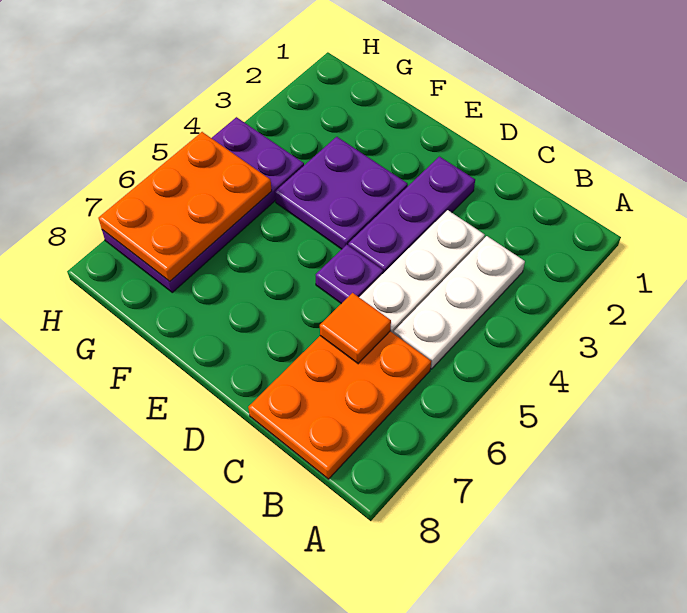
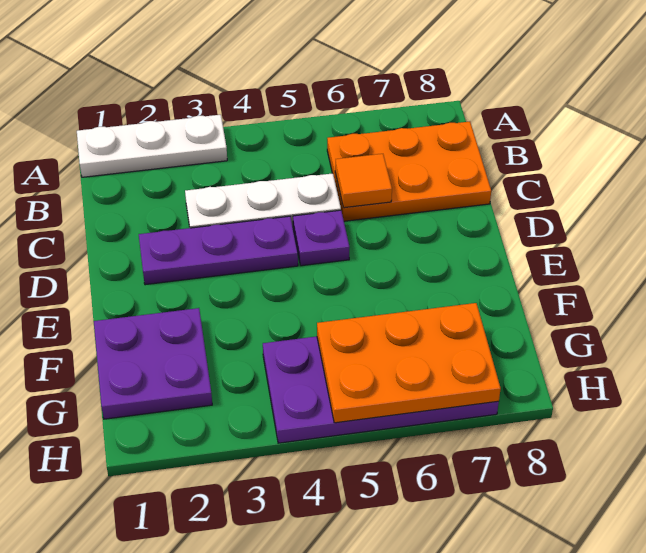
white 1x3 plate [394,236,525,369] -> white 1x3 plate moved to [77,115,227,177]
purple 2x2 plate [275,137,408,249] -> purple 2x2 plate moved to [94,308,212,419]

